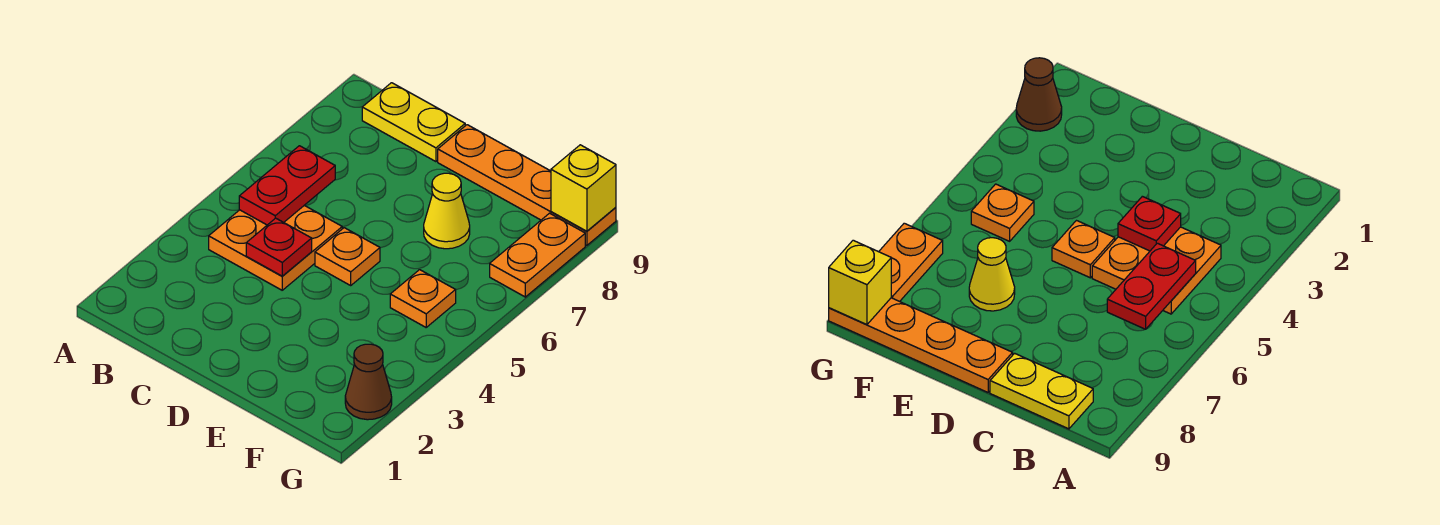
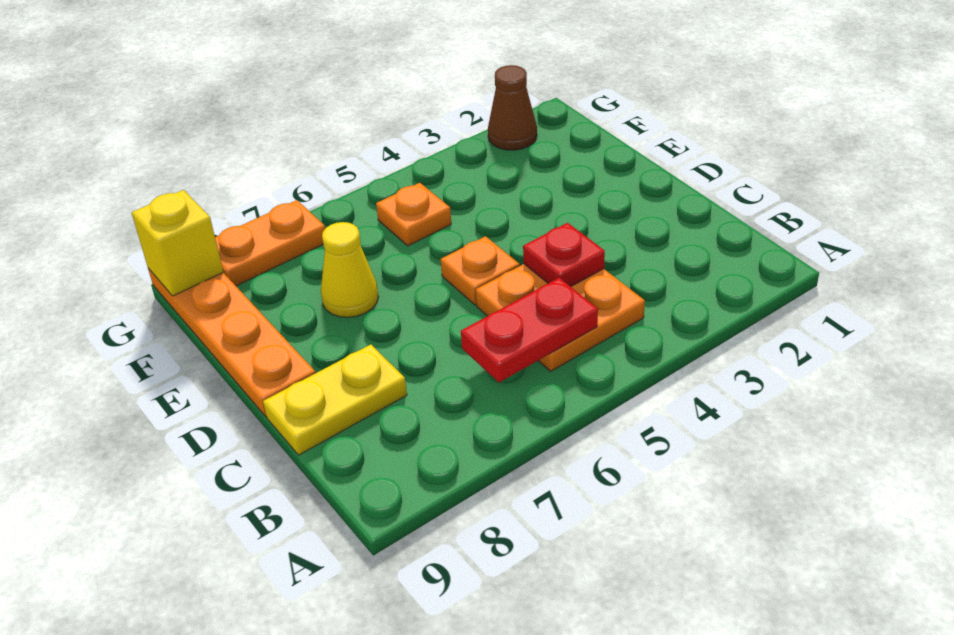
yellow 1x2 plate [362,83,465,162] -> yellow 1x2 plate turned to [263,344,407,455]

